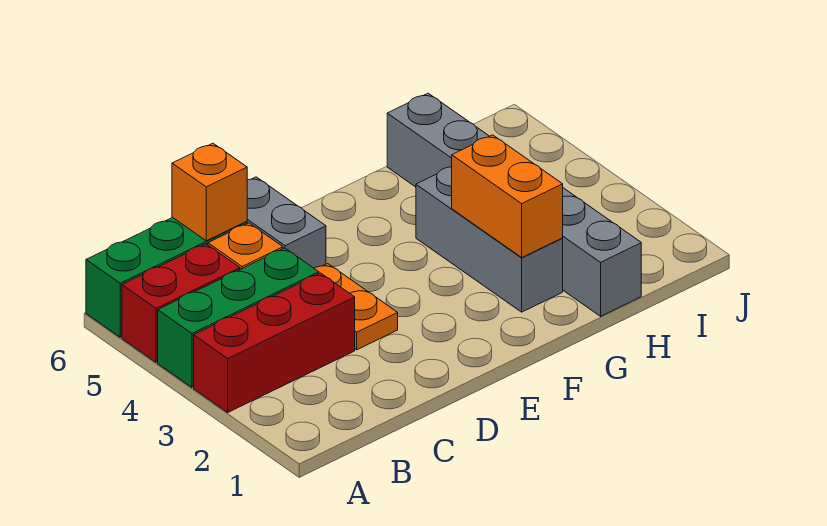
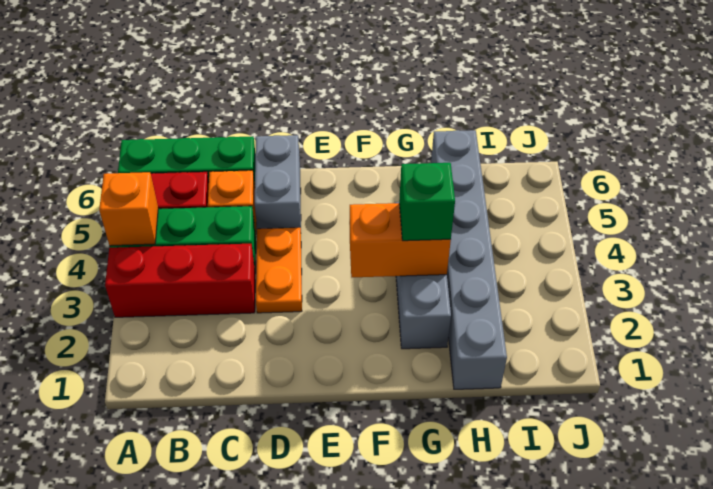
orange 1x1 brick [172,143,247,241] -> orange 1x1 brick moved to [99,172,158,246]
orange 1x2 brick [452,135,563,257] -> orange 1x2 brick turned to [350,203,451,277]
none -> green 1x1 brick [399,163,455,241]

